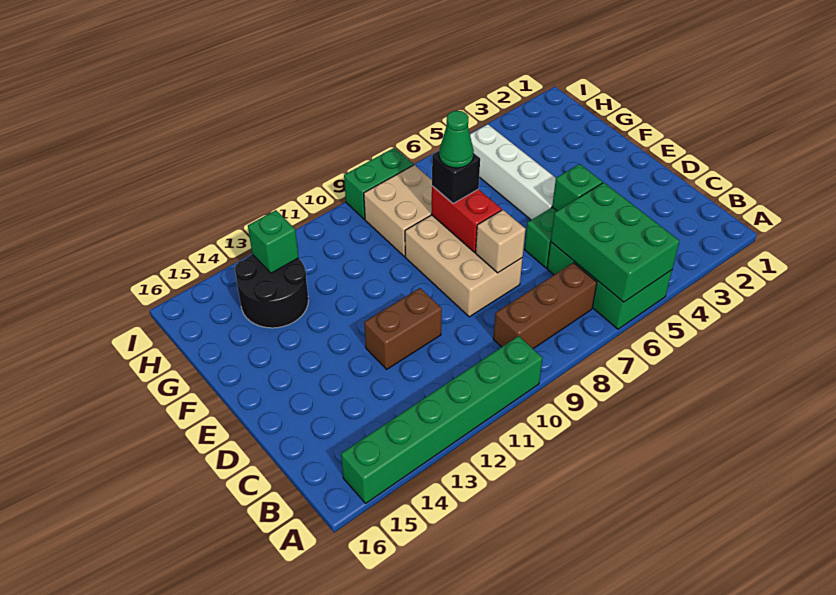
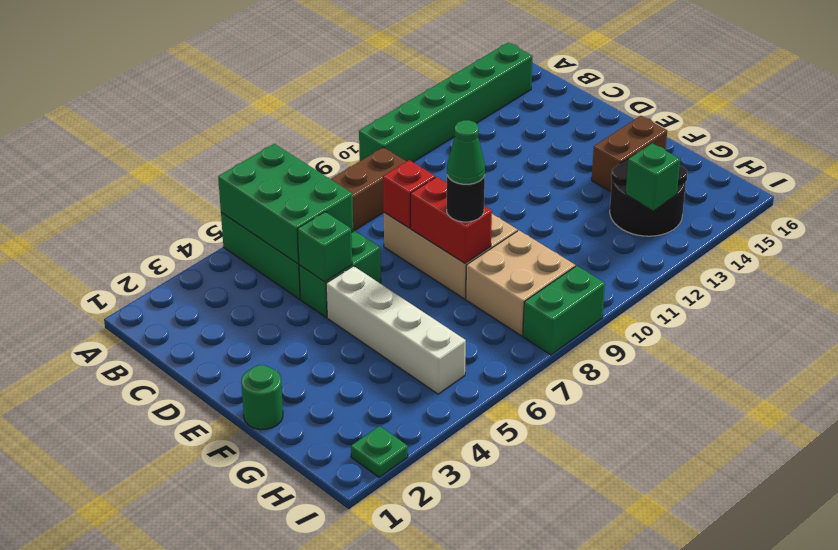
tan 1x1 brick [476,210,525,273] -> red 1x1 brick [383,160,435,228]
brown 1x2 brick [364,288,442,369] -> brown 1x2 brick moved to [592,116,667,192]
none -> green 1x1 round brick [241,365,283,429]
black 1x1 brick [432,151,480,203] -> black 1x1 round brick [447,176,485,222]
none -> green 1x1 plate [351,426,408,477]

